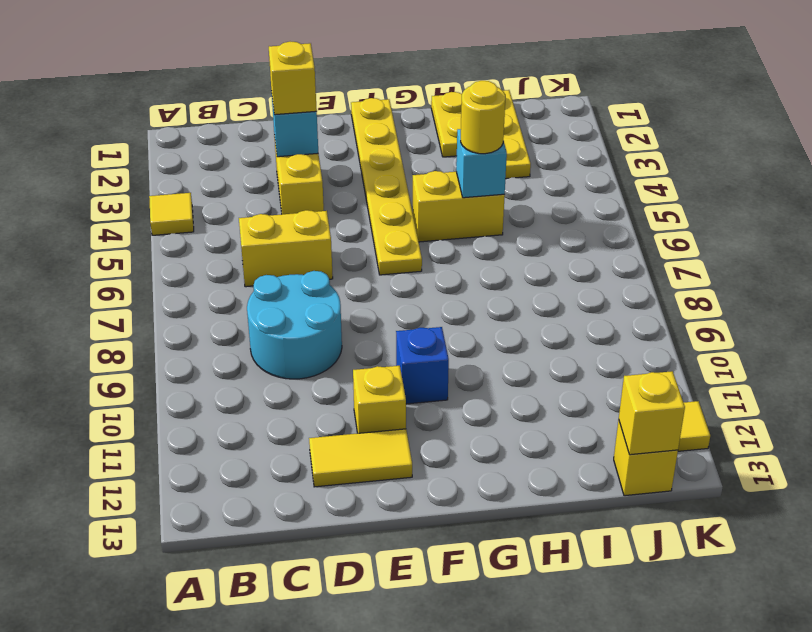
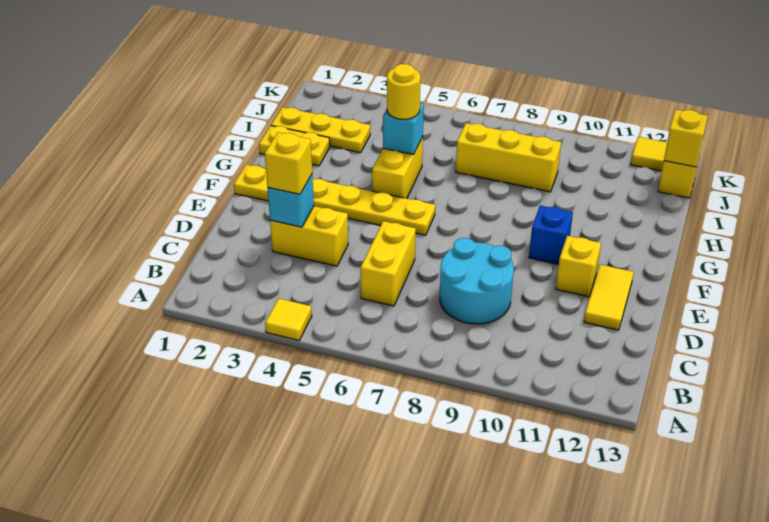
none -> yellow 1x3 brick [456,123,561,192]

